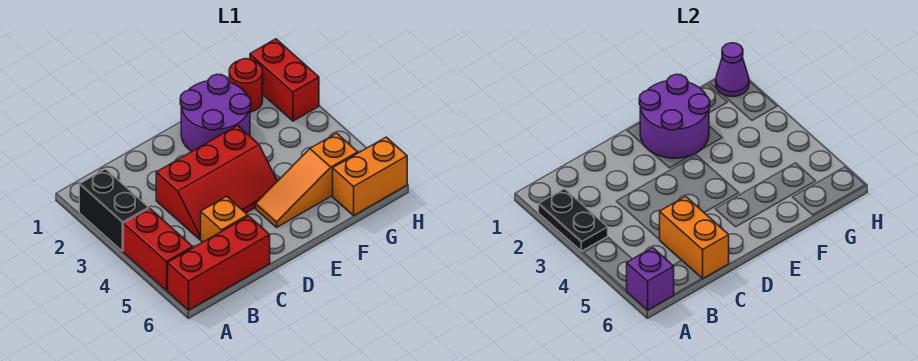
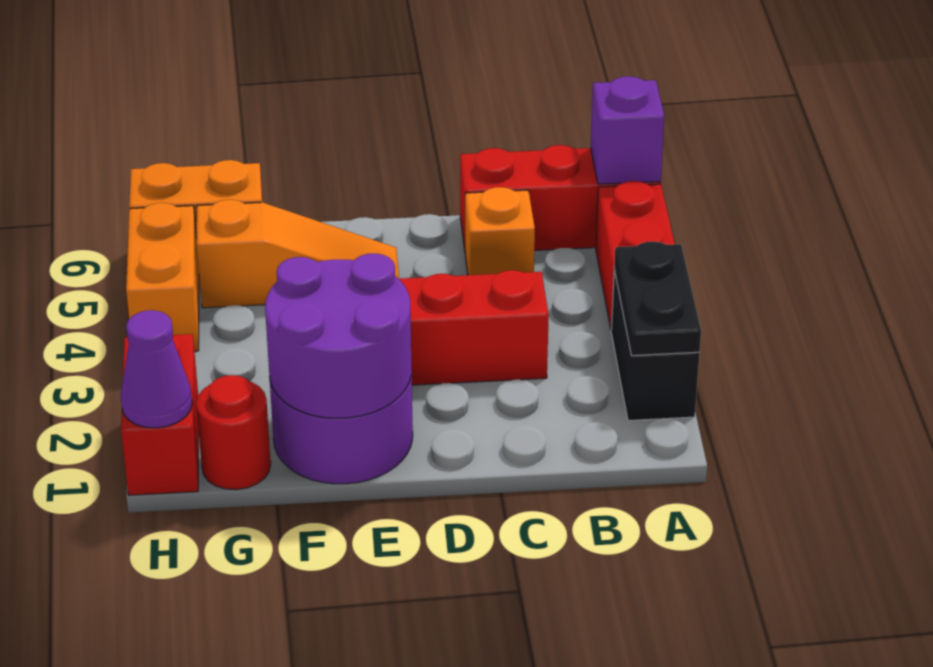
orange 1x2 brick [660,196,729,279] -> orange 1x2 brick moved to [126,203,199,351]

